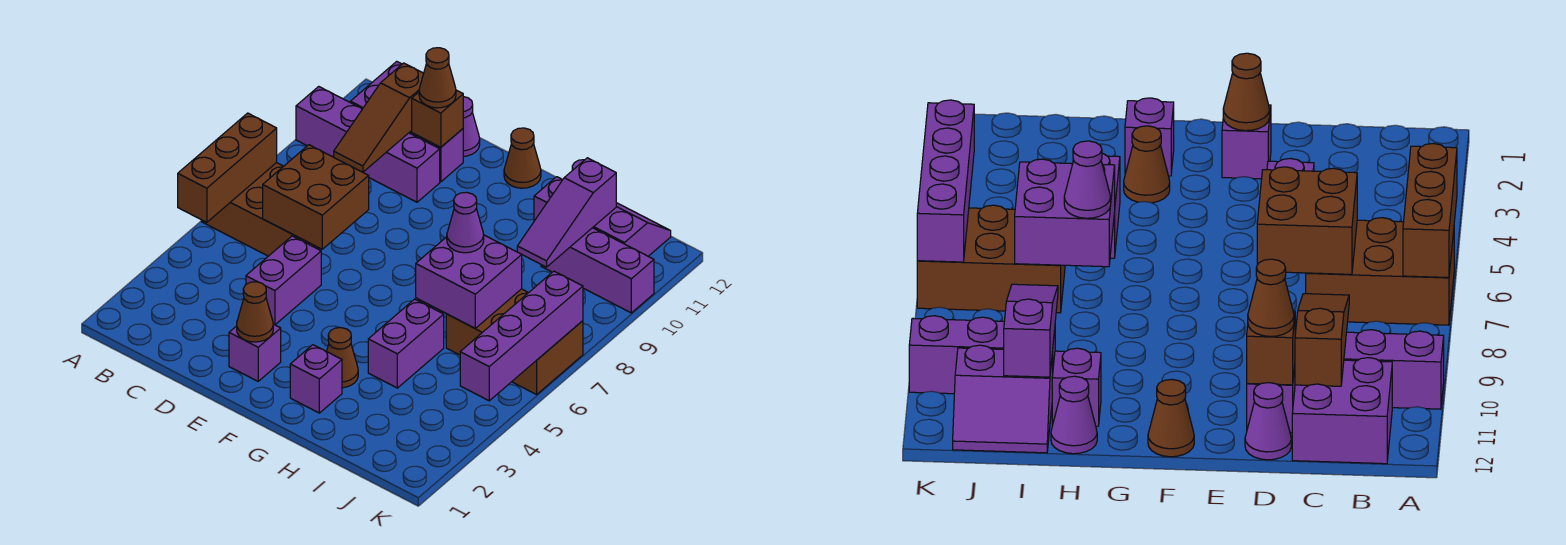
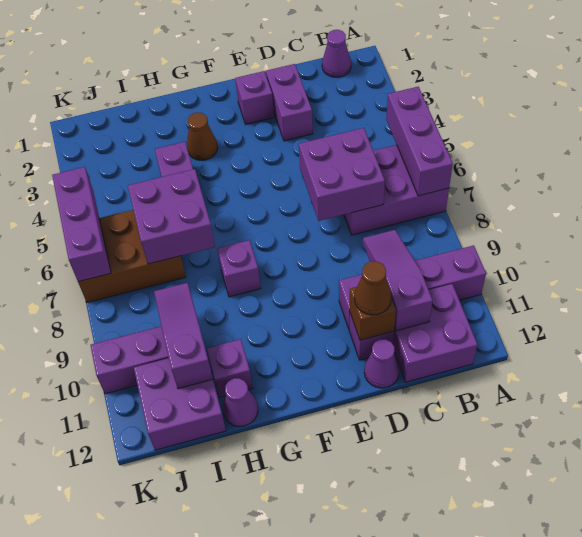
brown 1x3 brick [178,113,277,222] -> purple 1x3 brick [386,87,453,196]
brown 2x3 brick [201,163,316,256] -> purple 2x3 brick [344,145,449,235]
brown 2x2 brick [263,145,369,249] -> purple 2x2 brick [299,128,385,221]
brown 1x3 slope [334,63,424,172] -> purple 1x3 slope [363,230,433,331]
purple 1x2 brick [246,236,321,325] -> purple 1x2 brick moved to [266,64,313,141]
brown 1x1 cone [237,282,273,342] -> none
brown 1x1 cone [504,128,541,188] -> none
purple 1x1 brick [290,345,342,413] -> purple 1x1 brick moved to [217,240,261,297]
purple 1x1 cone [447,192,484,253] -> purple 1x1 cone moved to [322,30,351,77]
purple 2x2 slope [593,203,671,256] -> purple 2x2 brick [134,358,226,450]
purple 1x4 brick [460,271,583,401] -> purple 1x3 brick [52,167,111,282]

